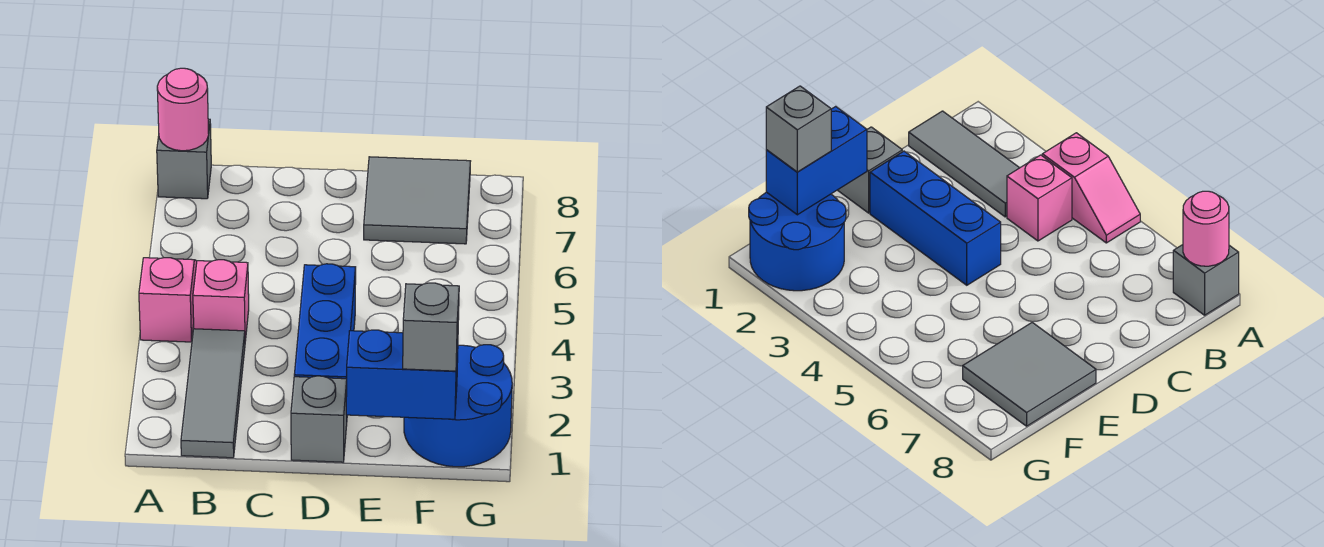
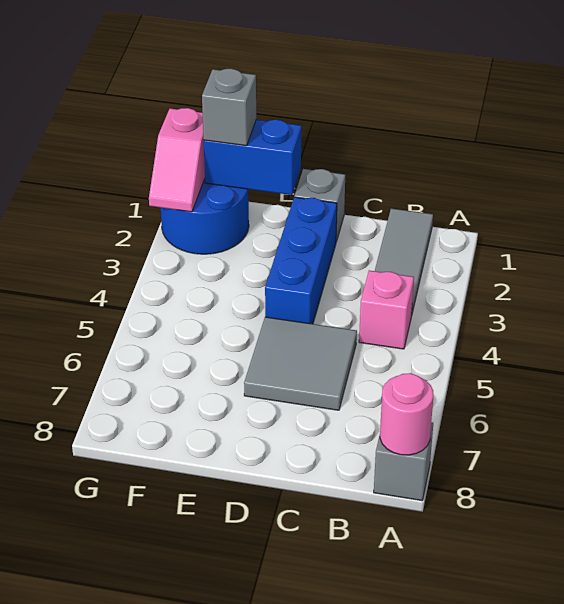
pink 1x2 slope [139,258,197,342] -> pink 1x2 slope moved to [149,108,205,212]
grey 2x2 tile [364,157,470,244] -> grey 2x2 tile moved to [244,317,357,410]

